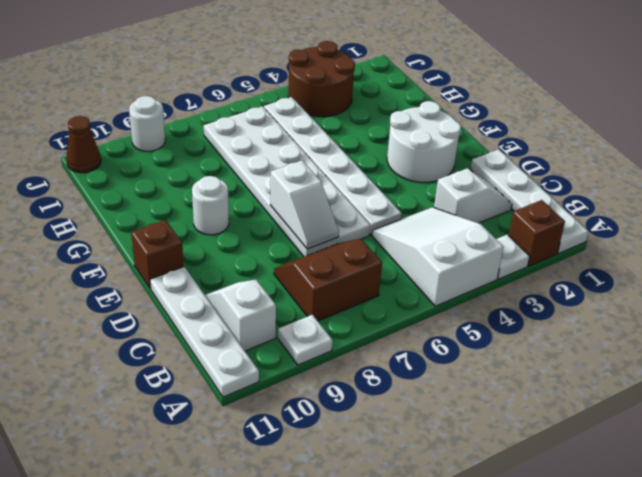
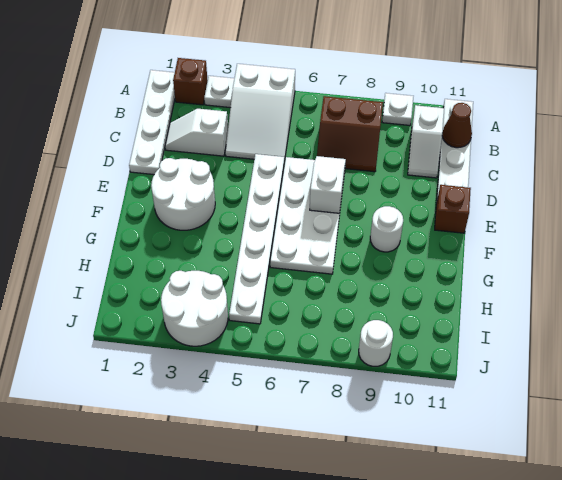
white 2x6 plate [204,106,370,257] -> white 2x4 plate [270,157,345,274]
brown 2x2 round brick [288,41,355,117] -> white 2x2 round brick [161,271,228,346]
brown 1x1 cone [66,116,101,173] -> brown 1x1 cone moved to [442,103,472,148]

